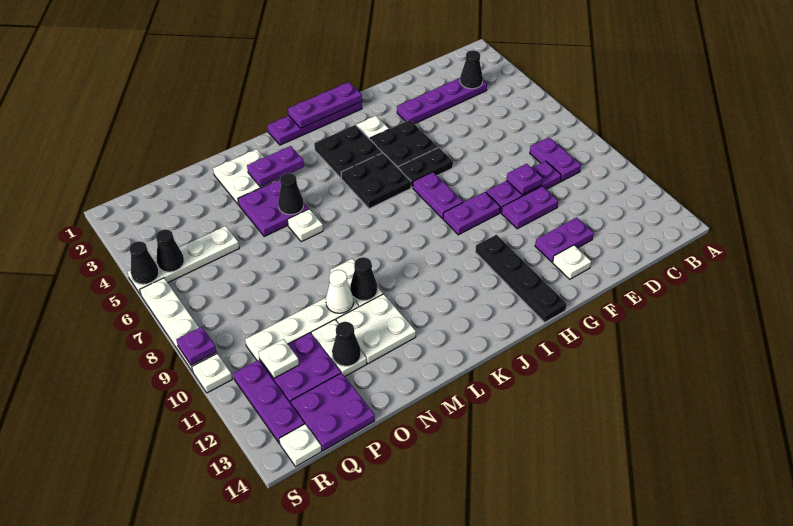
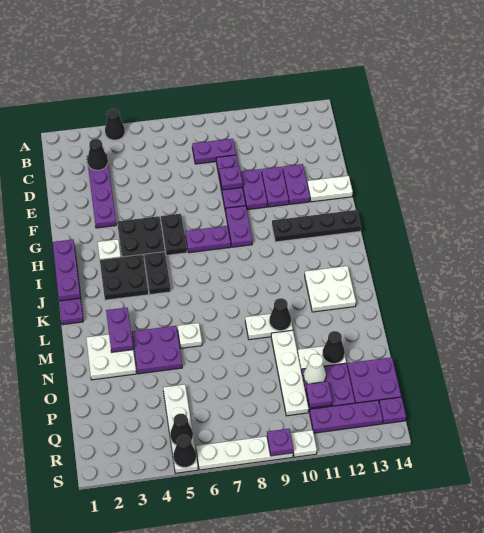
none -> purple 1x2 plate [262,167,289,207]
white 1x1 plate [553,245,591,279] -> white 1x2 plate [307,176,353,202]
black 2x2 plate [341,153,411,209] -> black 1x2 plate [144,252,171,295]
black 1x1 cone [278,173,304,215] -> black 1x1 cone moved to [105,109,125,140]
white 2x2 plate [336,294,416,364] -> white 2x2 plate moved to [305,266,356,312]
white 1x1 cone [326,270,354,313] -> white 1x1 cone moved to [304,354,326,384]
white 1x1 plate [259,339,299,378] -> purple 1x1 plate [306,381,332,408]
white 1x1 plate [279,424,322,466] -> purple 1x1 plate [379,397,406,424]

